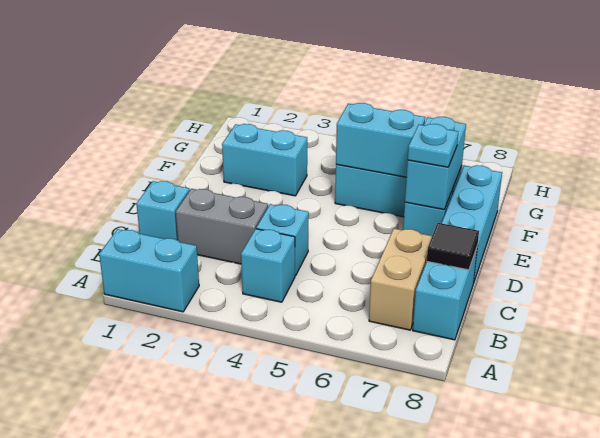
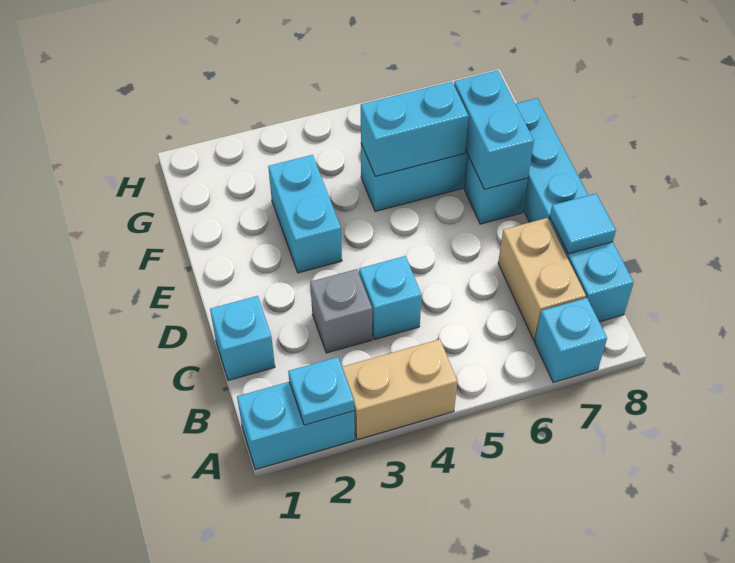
none -> tan 1x2 brick [342,339,458,440]
cyan 1x1 brick [241,229,295,302] -> cyan 1x1 brick moved to [535,298,607,382]
grey 1x2 brick [176,189,268,264] -> grey 1x1 brick [310,269,372,353]
black 1x1 tile [427,223,479,270] -> cyan 1x1 tile [550,193,616,254]
cyan 1x1 plate [408,124,458,167] -> cyan 1x1 plate moved to [288,357,354,425]
cyan 1x2 brick [222,124,307,196] -> cyan 1x2 brick turned to [268,155,342,273]

